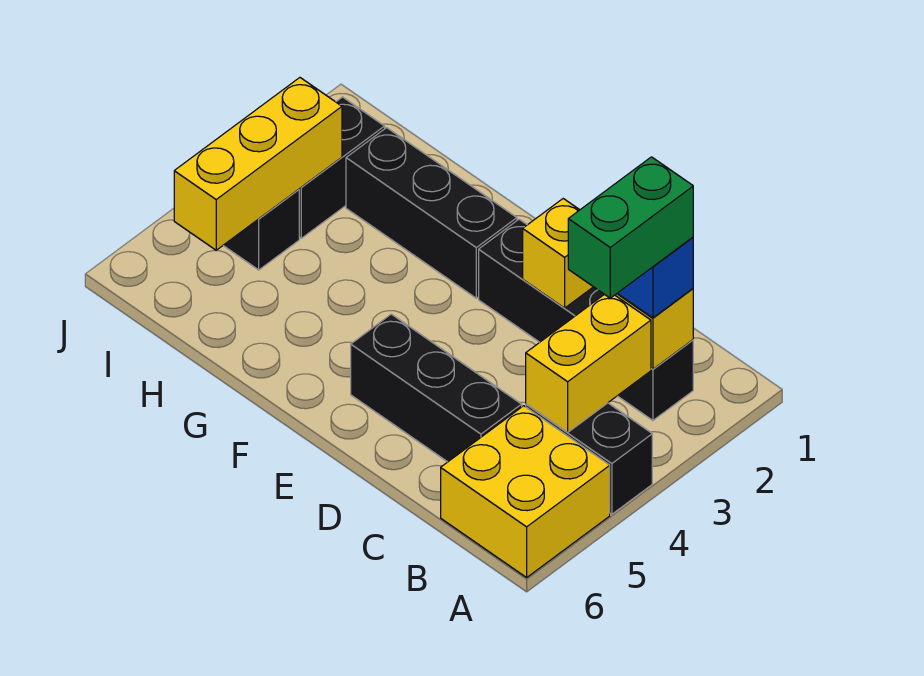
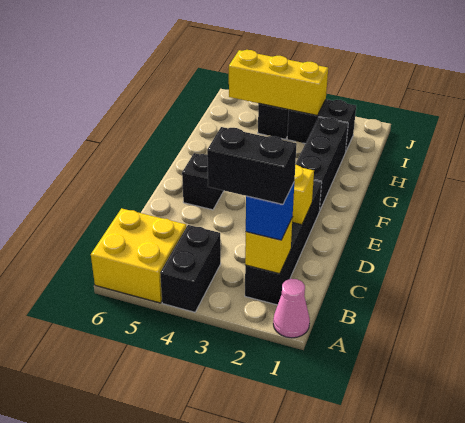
none -> pink 1x1 cone [273,279,310,338]
green 1x2 brick [568,157,693,298] -> black 1x2 brick [207,127,297,204]
yellow 1x2 brick [526,294,651,433] -> none
black 1x3 brick [351,314,522,462] -> black 1x1 brick [182,153,224,210]

